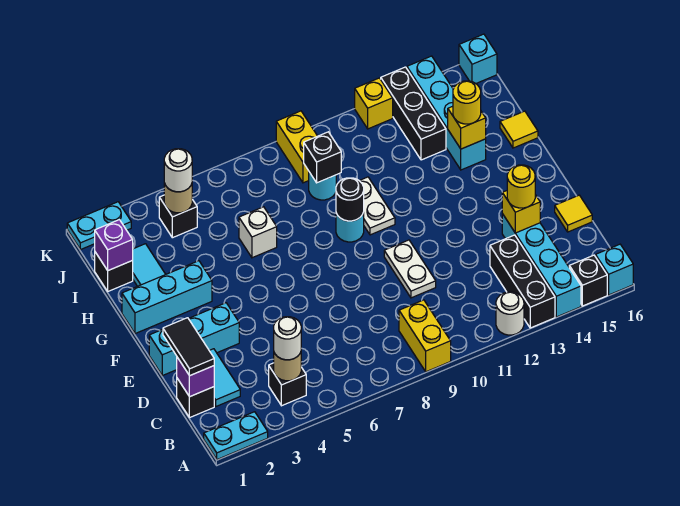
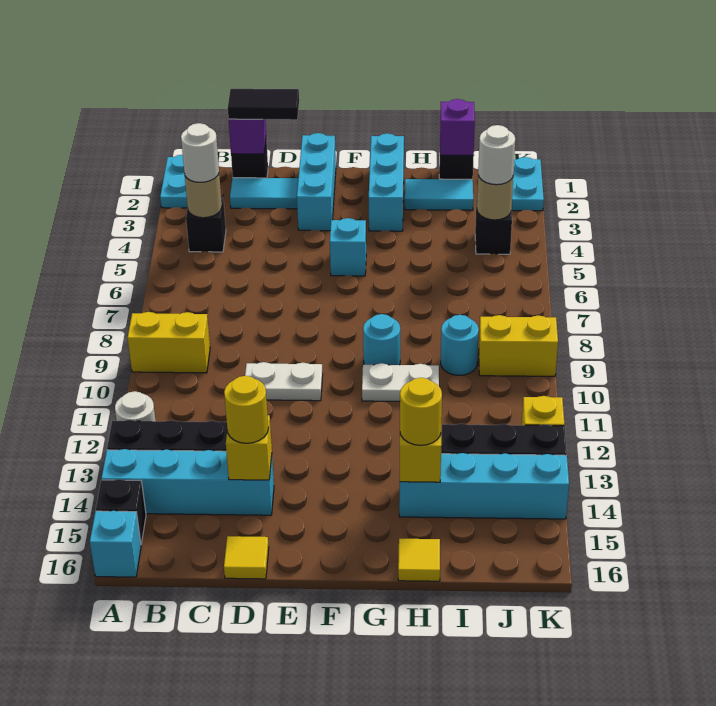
black 1x1 round brick [336,178,364,221] -> none
white 1x1 brick [239,207,277,258] -> none
black 1x1 brick [304,132,341,183] -> none
cyan 1x1 brick [459,34,497,83] -> cyan 1x1 brick moved to [330,218,366,276]

